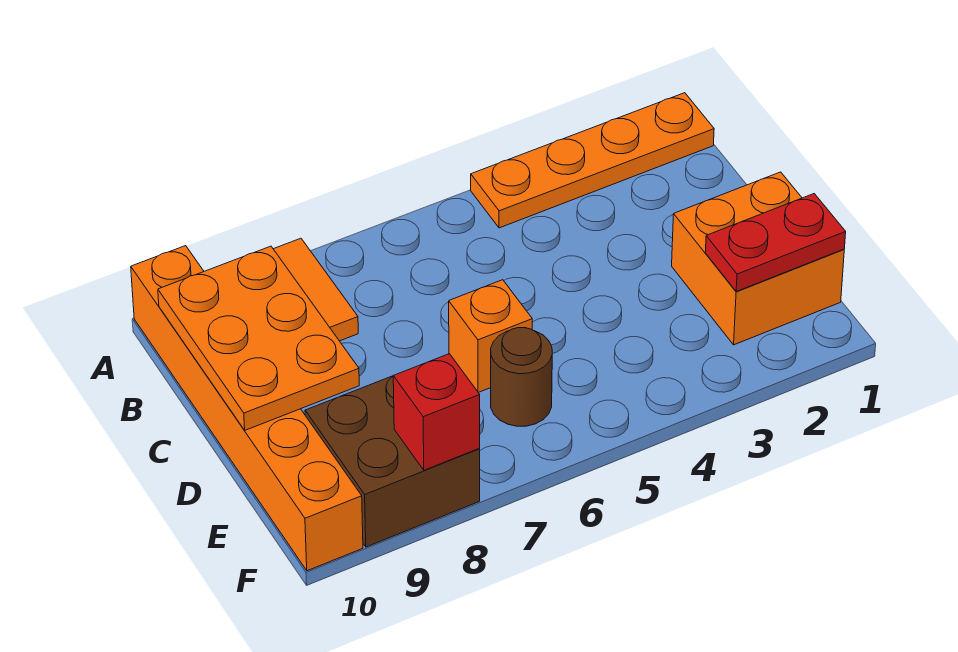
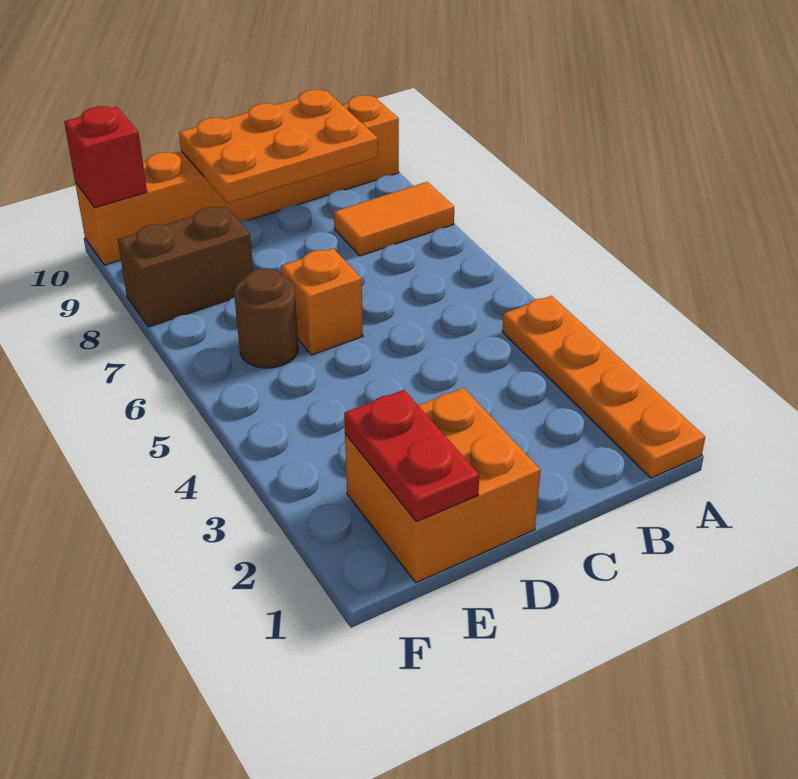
brown 2x2 brick [305,376,480,547] -> brown 1x2 brick [118,206,253,327]
red 1x1 brick [393,354,480,470] -> red 1x1 brick moved to [64,106,147,208]

